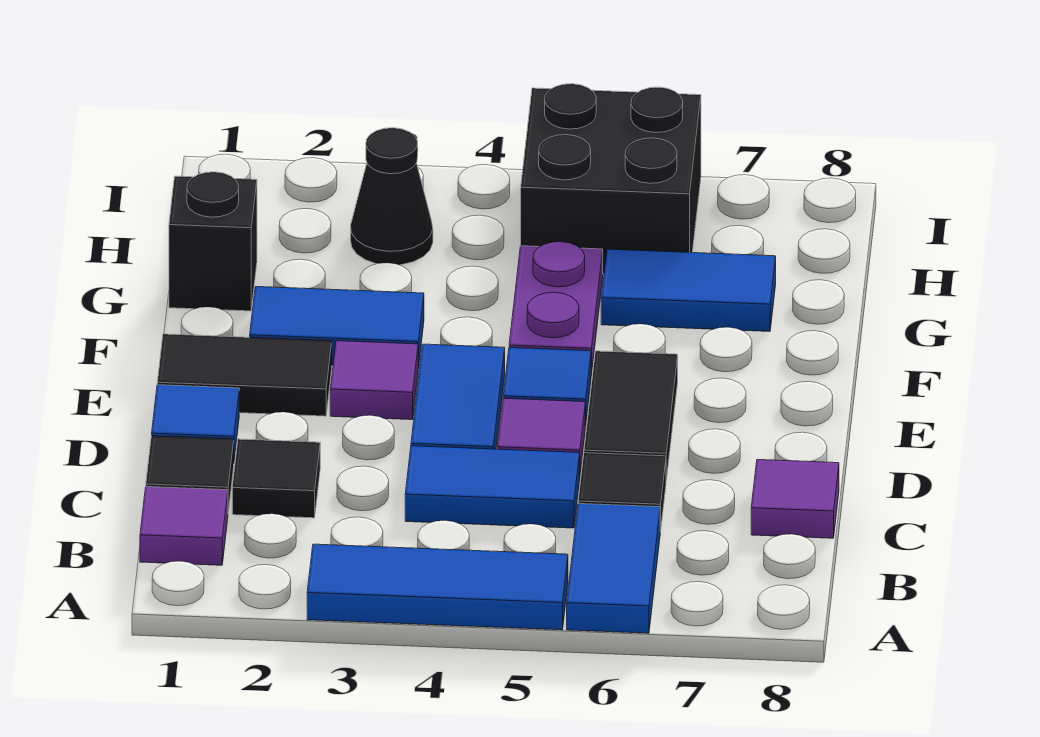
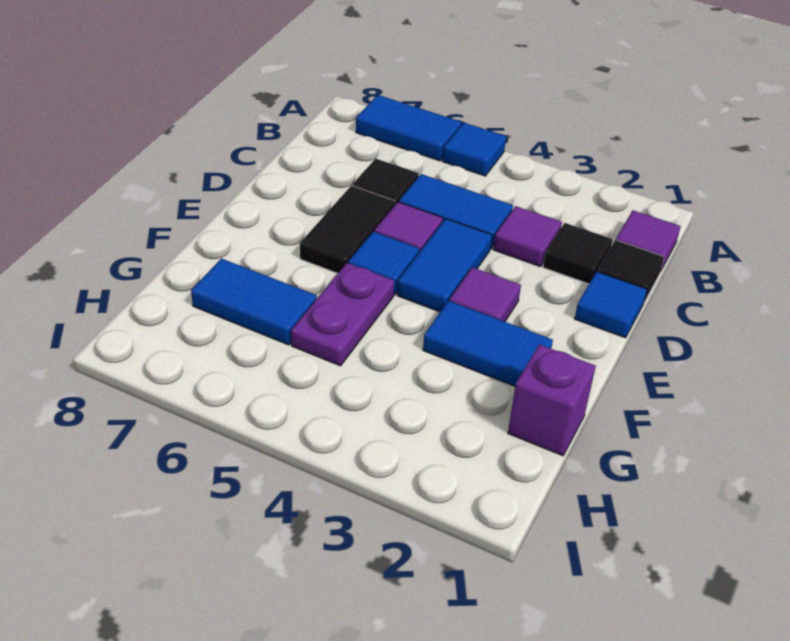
blue 1x3 tile [307,544,568,630] -> blue 1x1 tile [443,123,506,176]
blue 1x2 tile [567,504,660,633] -> blue 1x2 tile turned to [356,95,462,161]
purple 1x1 tile [751,460,839,538] -> purple 1x1 tile moved to [493,206,562,267]
black 1x2 tile [157,334,332,416] -> none
black 1x1 brick [169,172,257,311] -> purple 1x1 brick [508,344,596,456]
black 1x1 cone [351,128,433,265] -> none
black 2x2 brick [521,84,701,274] -> none

